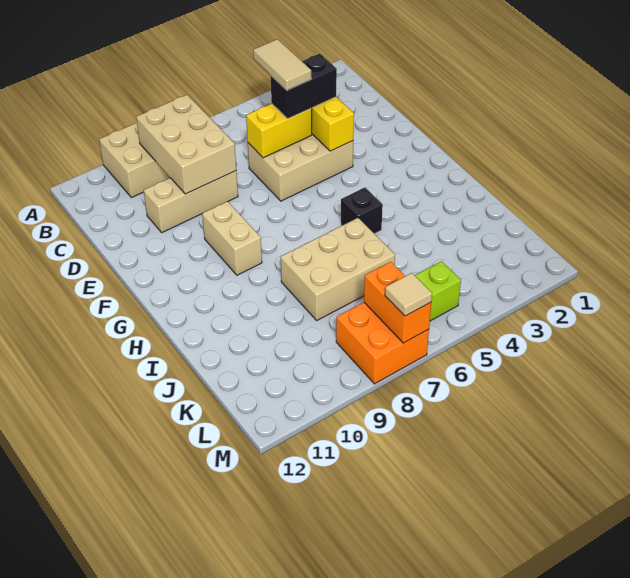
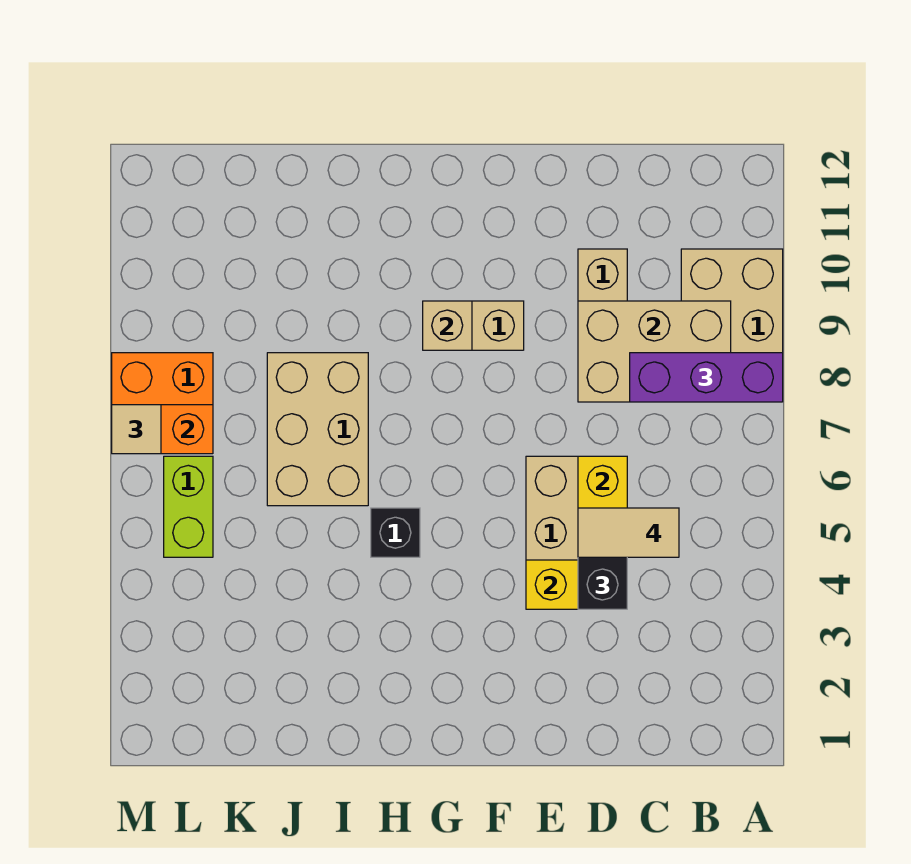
none -> purple 1x3 brick [630,353,783,402]
none -> tan 1x1 brick [423,301,472,350]

